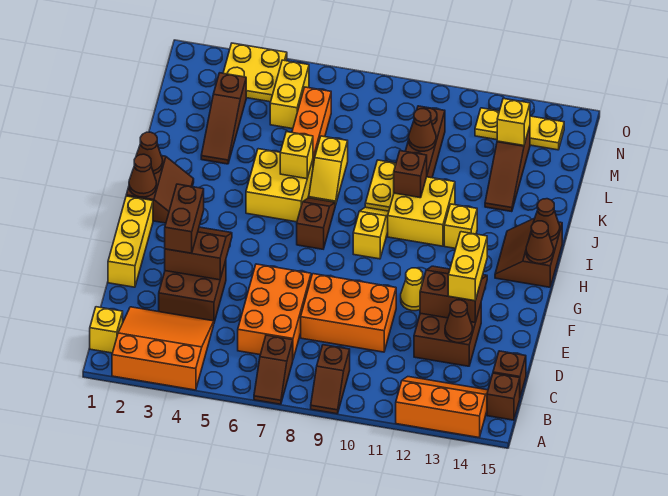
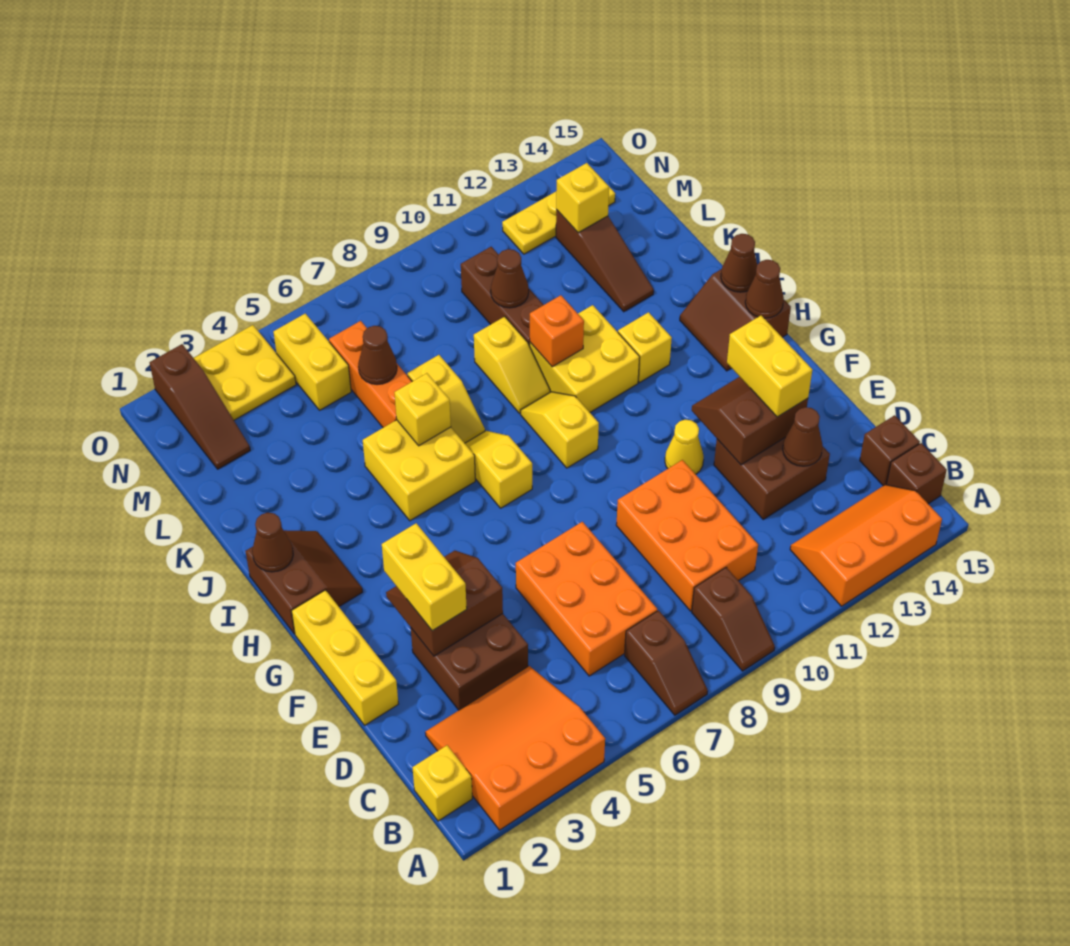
orange 2x3 brick [301,274,396,352] -> orange 2x3 brick turned to [616,460,758,611]
brown 1x2 brick [165,184,204,253] -> yellow 1x2 brick [382,523,467,631]
brown 1x1 cone [129,154,156,197] -> brown 1x1 cone moved to [358,326,397,385]
brown 1x2 slope [297,198,335,249] -> yellow 1x2 slope [465,431,532,508]
yellow 1x2 plate [365,160,396,211] -> yellow 1x2 slope [474,317,550,413]
brown 1x1 brick [394,151,427,198] -> orange 1x1 brick [530,295,584,367]
brown 1x3 slope [201,73,246,164] -> brown 1x3 slope moved to [150,344,250,469]

